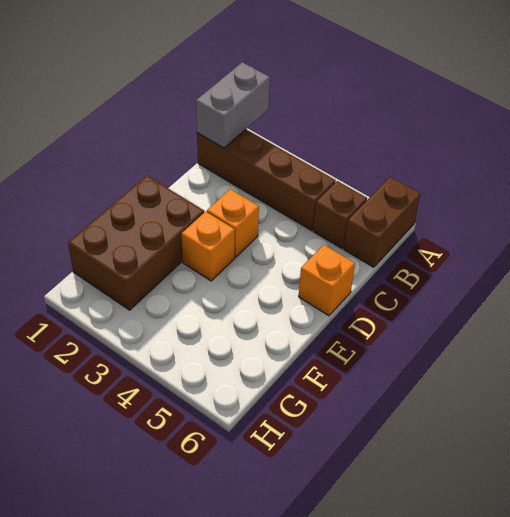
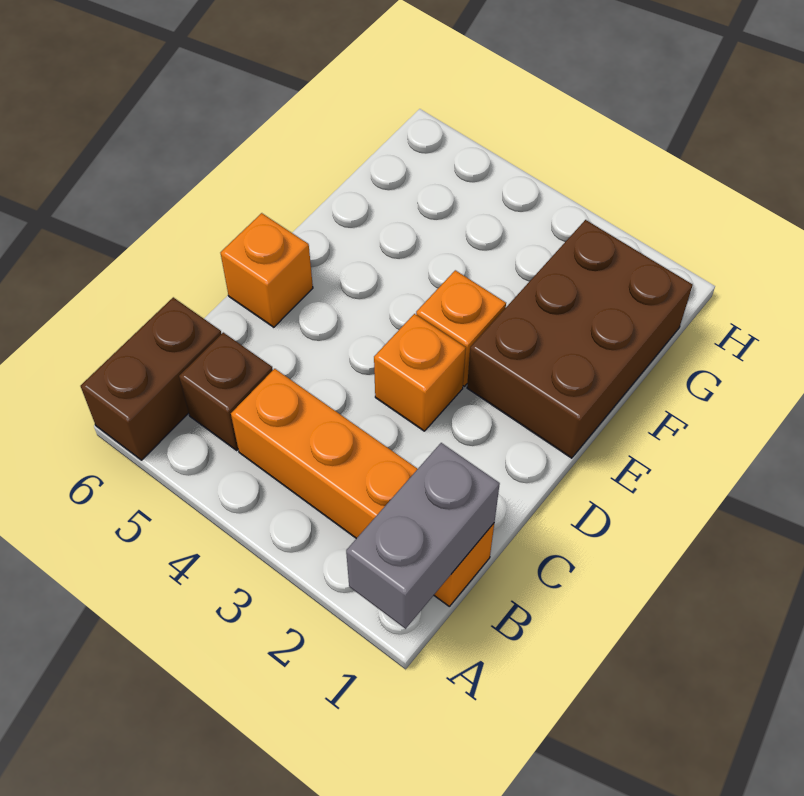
brown 1x4 brick [197,130,336,230] -> orange 1x4 brick [231,369,494,606]

